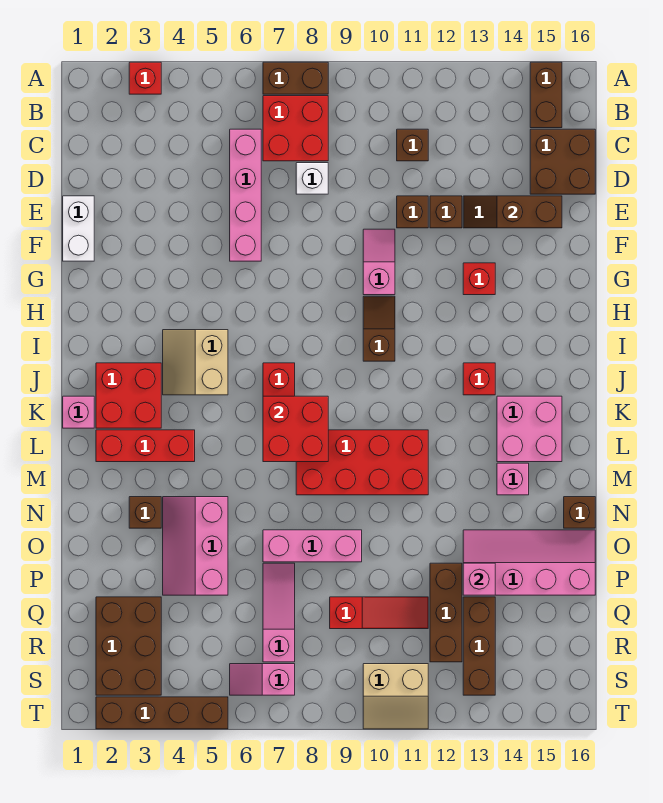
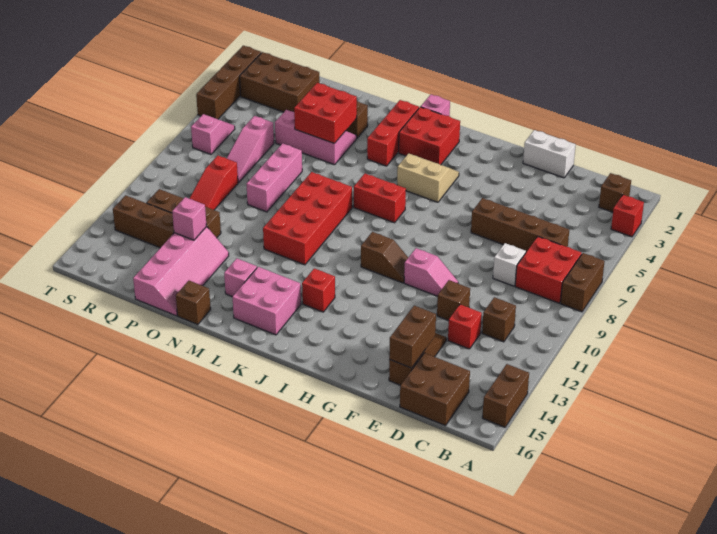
brown 1x2 brick [530,62,562,128] -> brown 1x2 brick turned to [482,364,529,427]
pink 1x4 brick [230,129,261,261] -> brown 1x4 brick [471,198,569,252]
brown 1x1 brick [430,196,462,228] -> brown 1x1 brick moved to [599,173,631,212]
red 1x1 brick [463,263,495,295] -> red 1x1 brick moved to [448,304,482,349]
red 2x2 brick [263,396,328,462] -> red 2x2 brick moved to [294,83,357,143]
pink 1x3 slope [263,563,295,662] -> pink 1x3 slope turned to [227,116,274,183]
tan 2x2 slope [363,664,428,729] -> none

